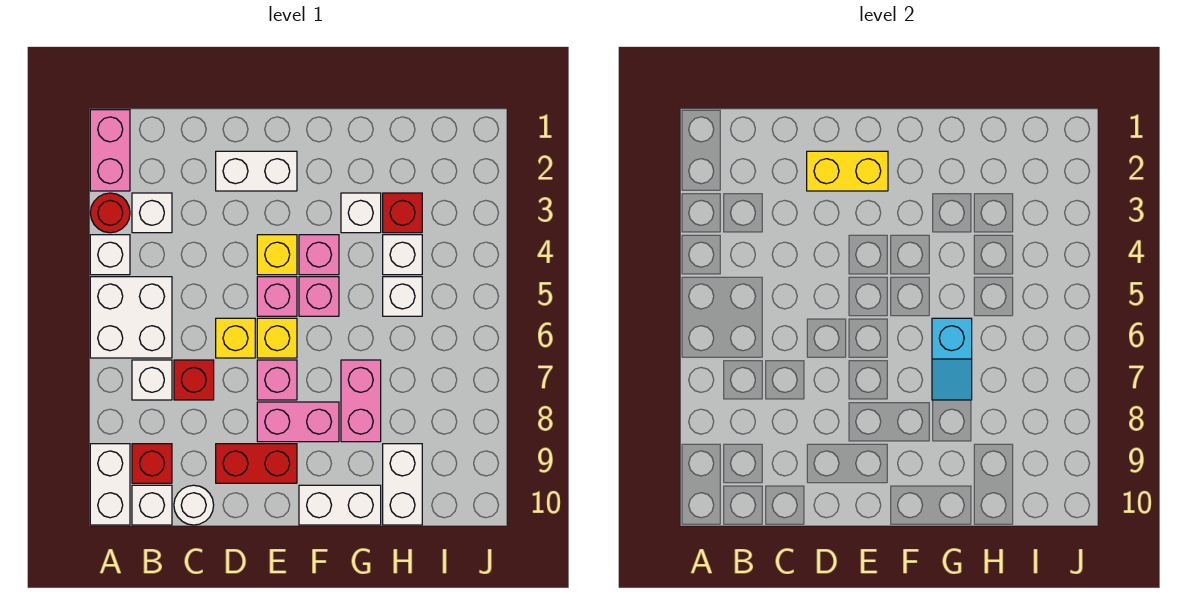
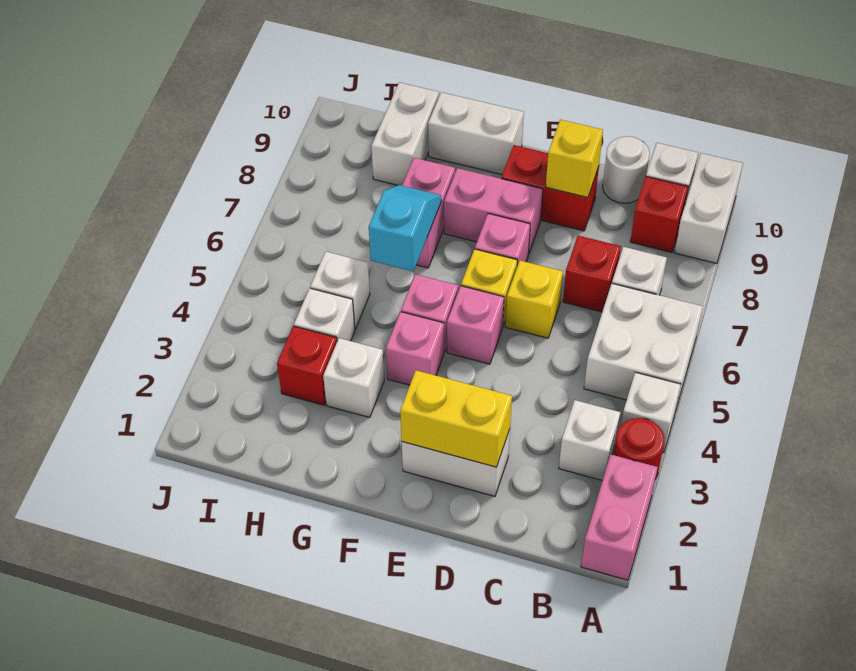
yellow 1x1 brick [257,235,297,275] -> yellow 1x1 brick moved to [546,120,603,198]

